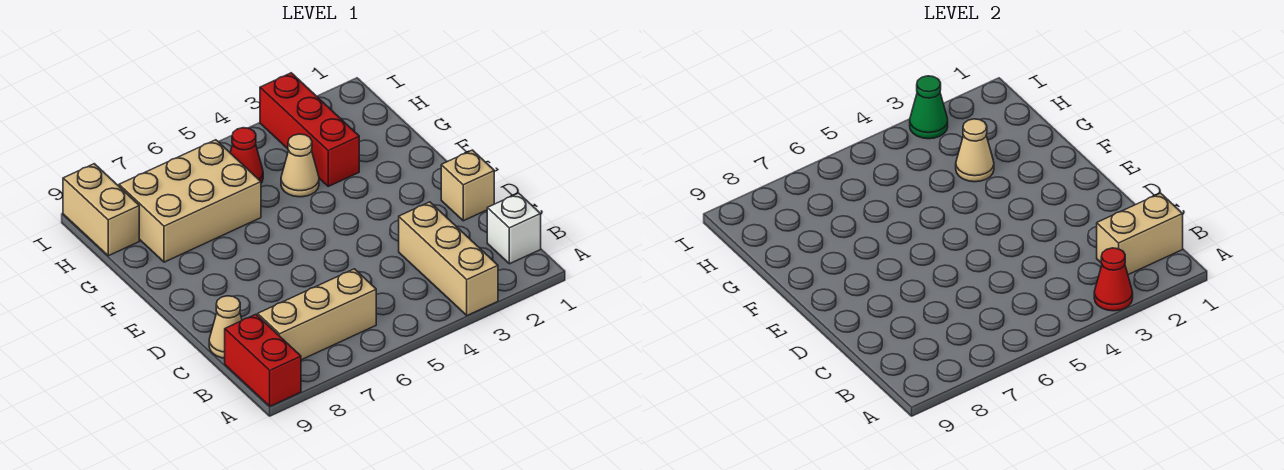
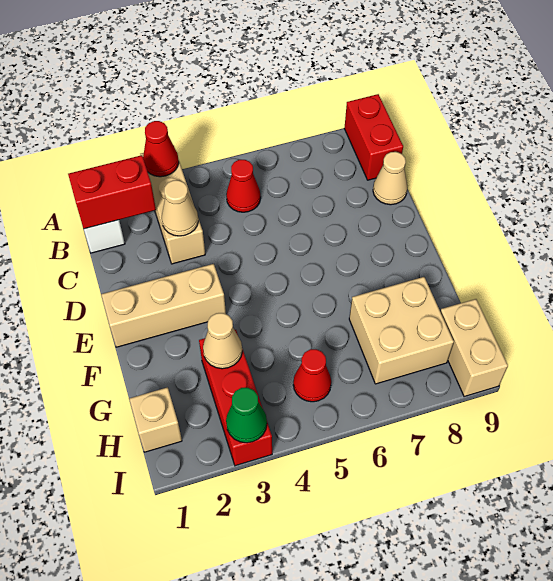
tan 1x2 brick [1097,193,1183,275] -> red 1x2 brick [68,155,156,229]
none -> red 1x1 cone [226,160,261,212]
tan 1x3 brick [258,269,376,360] -> tan 1x3 brick moved to [101,264,226,347]
tan 1x1 brick [441,150,494,221] -> tan 1x1 brick moved to [129,387,182,452]
tan 1x1 cone [281,134,319,197] -> tan 1x1 cone moved to [162,180,198,236]
tan 2x3 brick [119,140,261,262] -> tan 2x2 brick [349,277,454,384]

